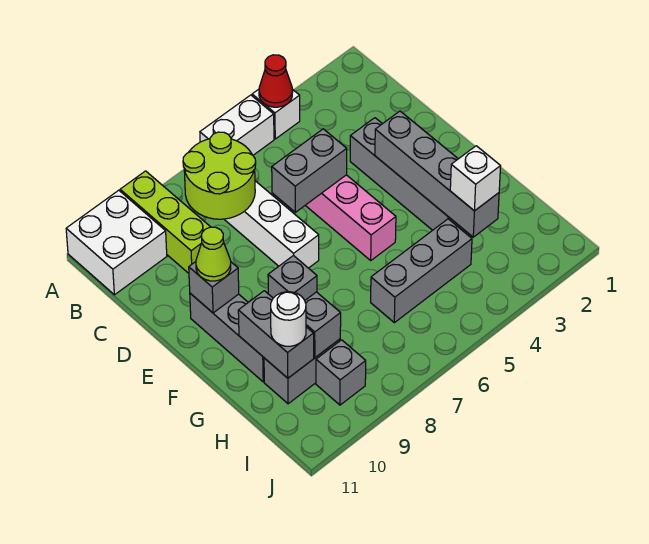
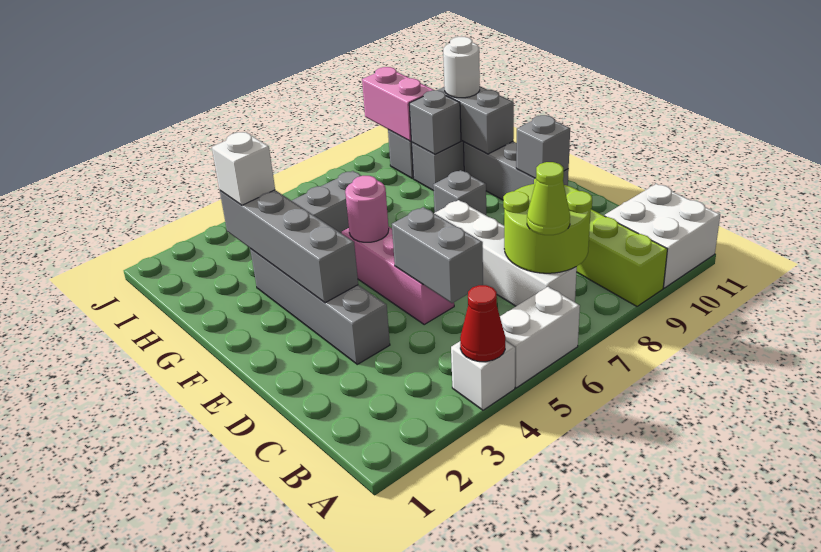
grey 1x2 brick [272,129,347,212] -> grey 1x2 brick turned to [392,207,483,303]
lime 1x1 cone [196,227,231,281] -> lime 1x1 cone moved to [527,162,570,235]
none -> pink 1x1 round brick [345,176,389,242]
none -> pink 1x2 brick [362,67,433,141]

